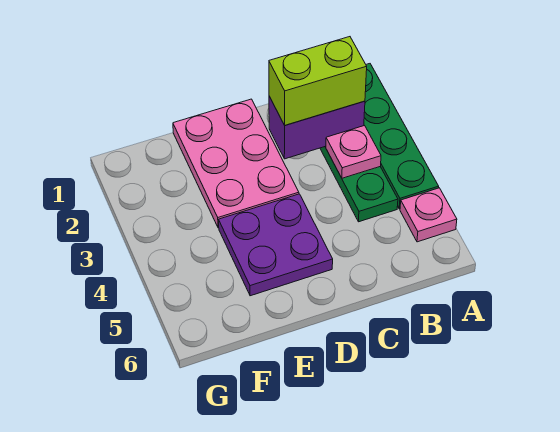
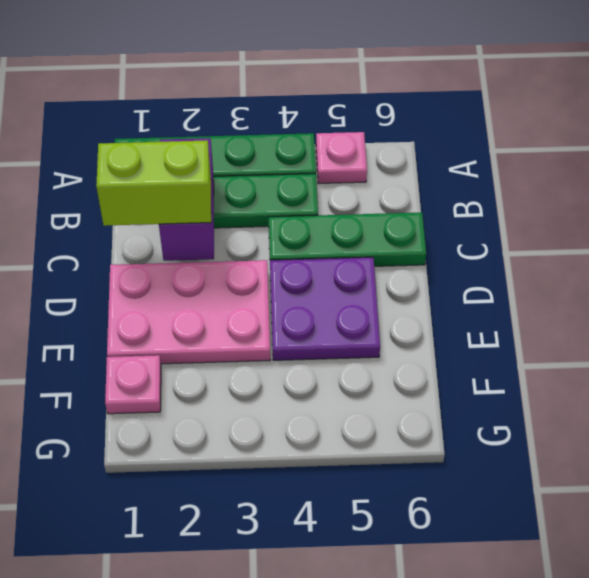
lime 1x2 brick [269,37,367,125] -> lime 1x2 brick turned to [96,140,211,226]
pink 1x1 plate [326,126,381,178] -> pink 1x1 plate moved to [105,355,161,414]
none -> green 1x3 plate [269,213,426,266]

